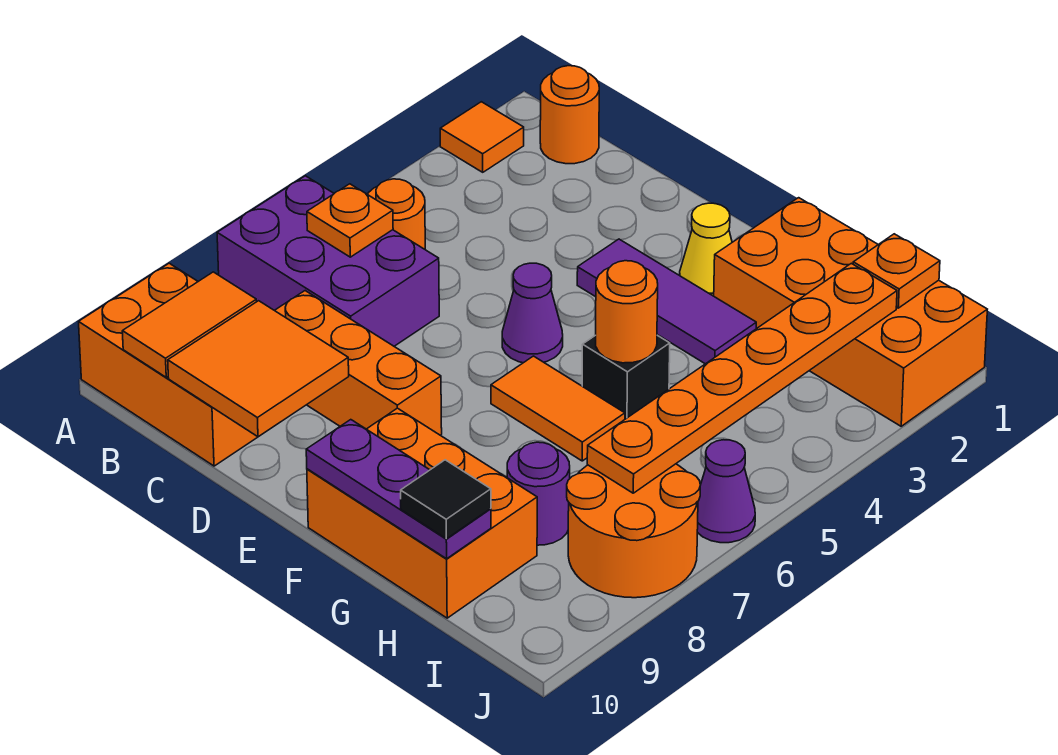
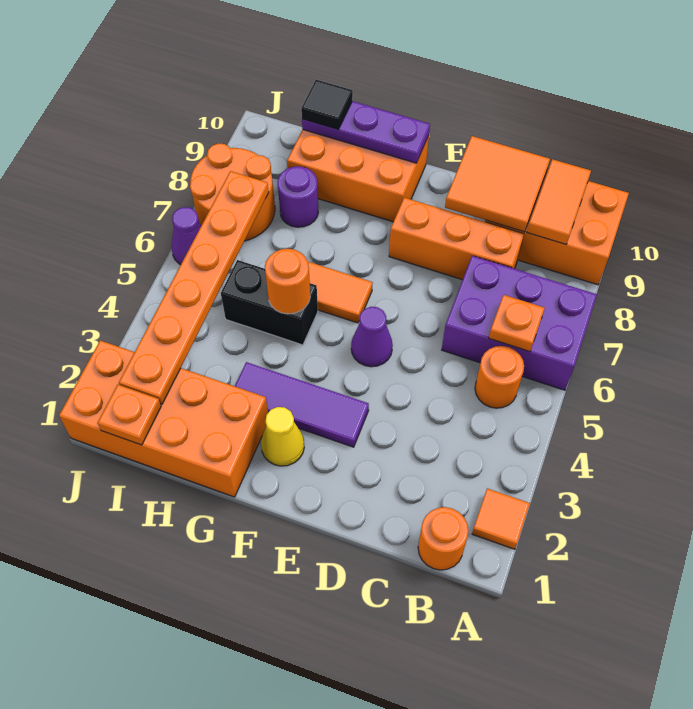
black 1x1 brick [582,335,670,419] -> black 1x2 brick [221,260,318,345]

